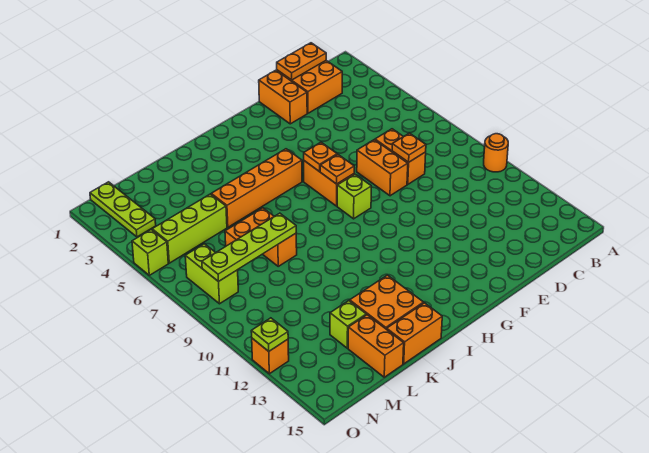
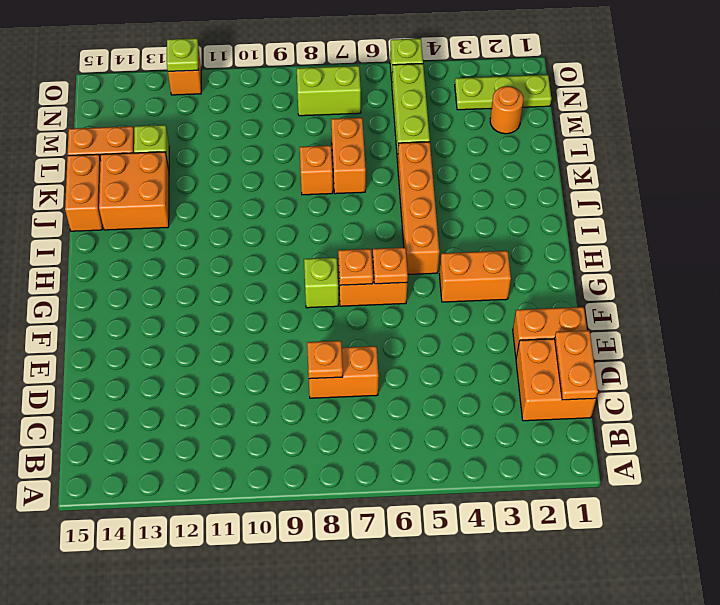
orange 1x1 round brick [484,134,508,172] -> orange 1x1 round brick moved to [490,86,524,134]
orange 1x2 brick [357,140,408,196] -> orange 1x2 brick moved to [439,251,511,302]
lime 1x4 plate [202,213,296,282] -> none

